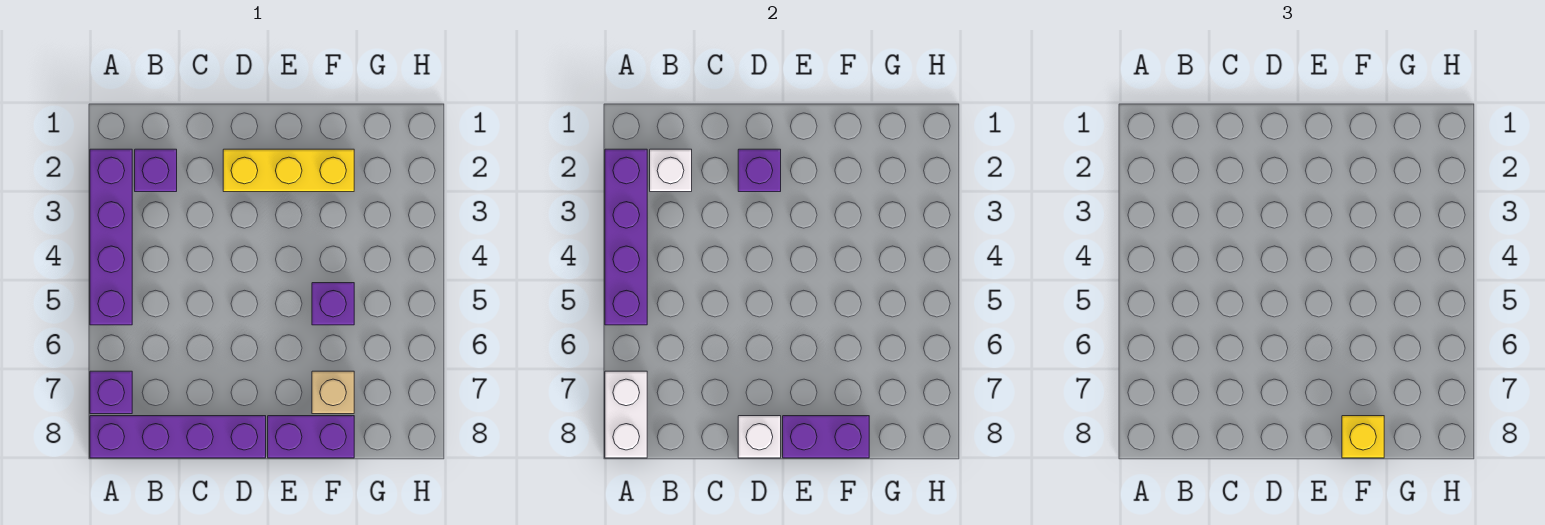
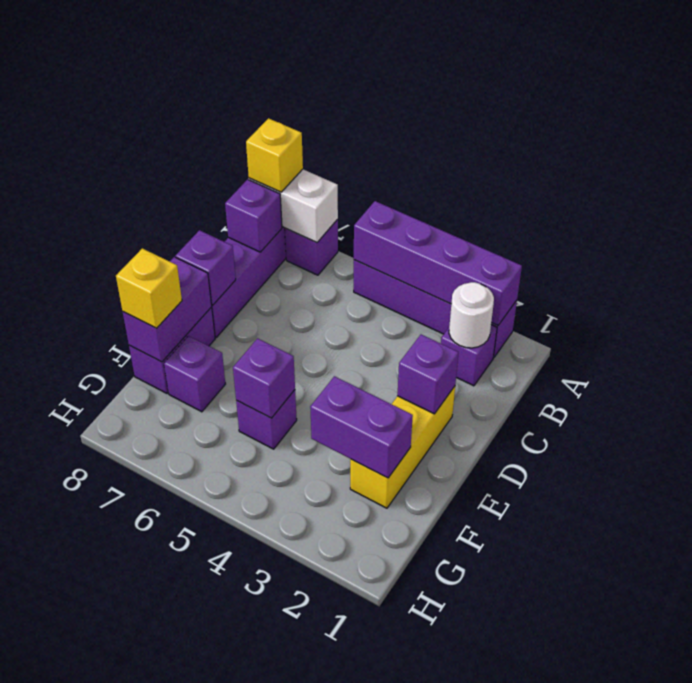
none -> yellow 1x1 brick [246,118,303,192]
white 1x1 brick [650,149,692,192] -> white 1x1 round brick [449,282,494,348]
none -> purple 1x1 brick [225,179,282,252]
white 1x1 brick [738,416,781,458] -> purple 1x1 brick [176,230,236,305]
none -> purple 1x2 brick [310,376,413,478]
none -> purple 1x1 brick [233,338,295,418]
tan 1x1 brick [312,371,354,414] -> purple 1x1 brick [164,336,225,412]

